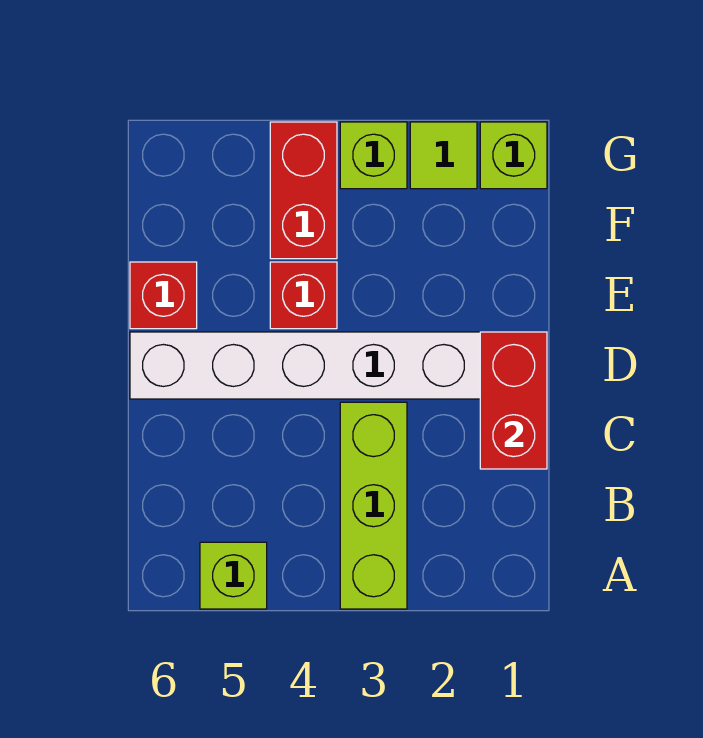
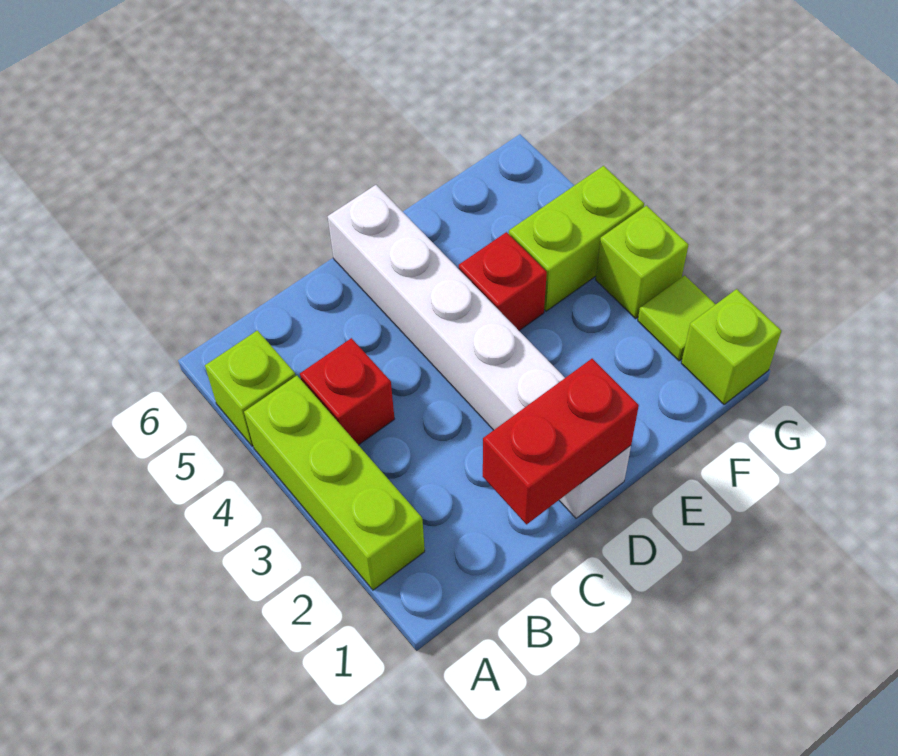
lime 1x3 brick [340,402,407,609] -> lime 1x3 brick turned to [244,376,425,590]
red 1x1 brick [130,262,197,329] -> red 1x1 brick moved to [300,338,394,445]
red 1x2 brick [270,122,337,259] -> lime 1x2 brick [509,166,644,311]

